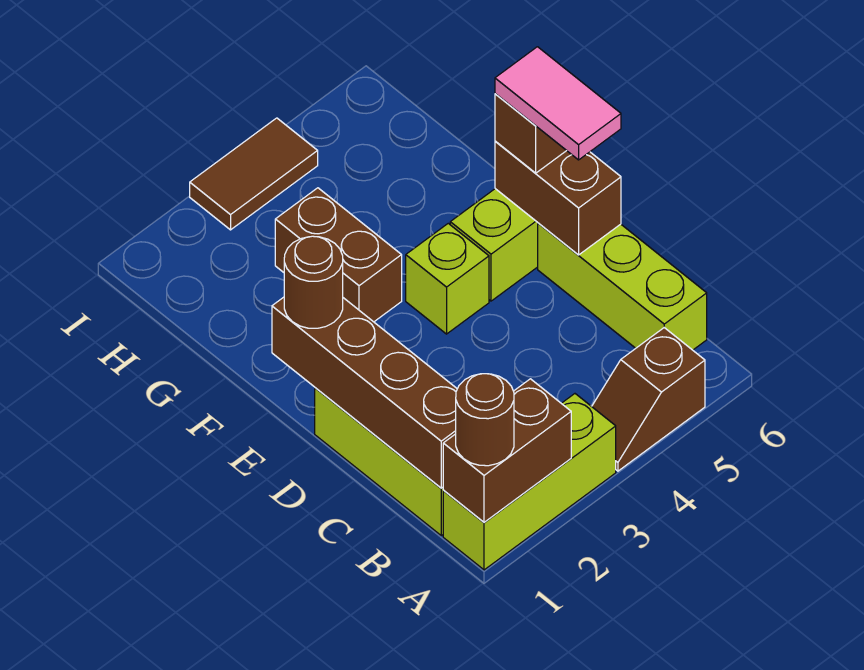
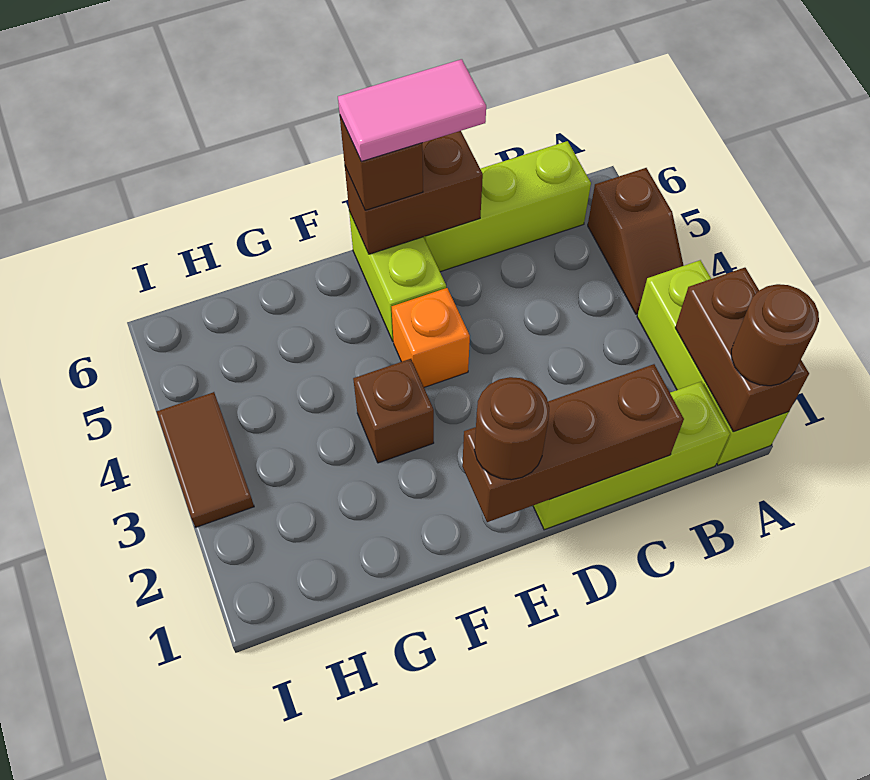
brown 1x4 brick [272,297,457,488] -> brown 1x3 brick [462,364,684,522]
lime 1x1 brick [406,223,489,334] -> orange 1x1 brick [392,288,470,387]
brown 1x2 brick [275,188,402,322] -> brown 1x1 brick [353,359,434,463]

